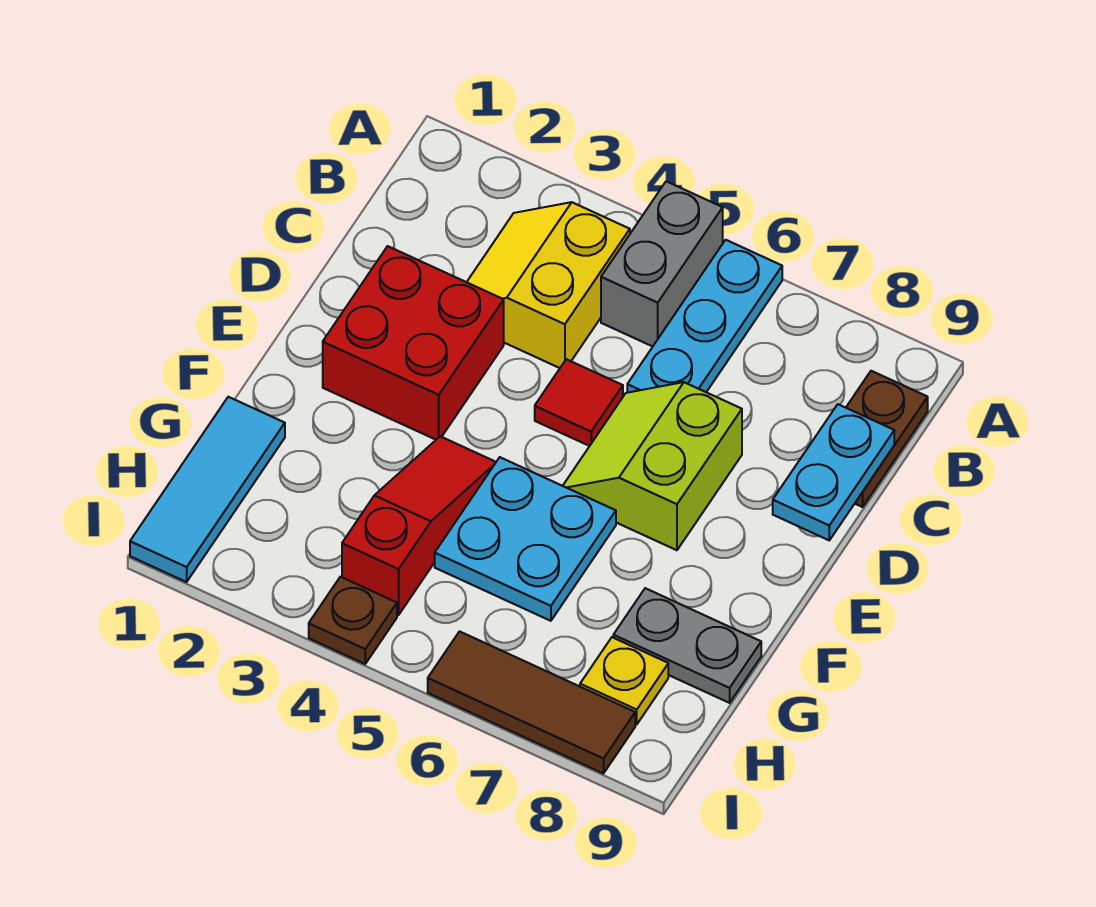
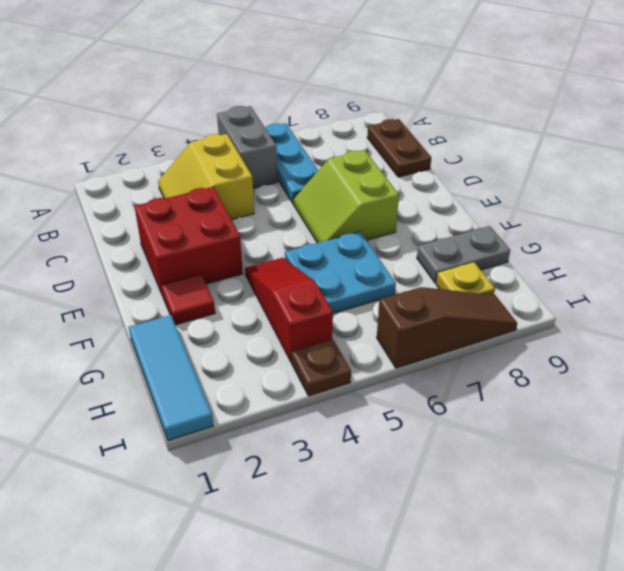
cyan 1x2 plate [773,404,894,540] -> none
red 1x1 tile [535,359,623,446] -> red 1x1 tile moved to [161,274,215,325]
brown 1x3 tile [428,631,635,774] -> brown 1x3 slope [377,287,517,368]

